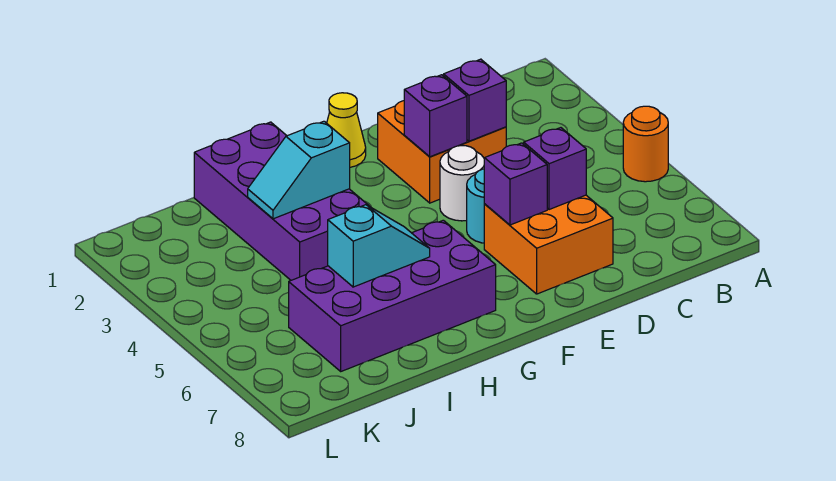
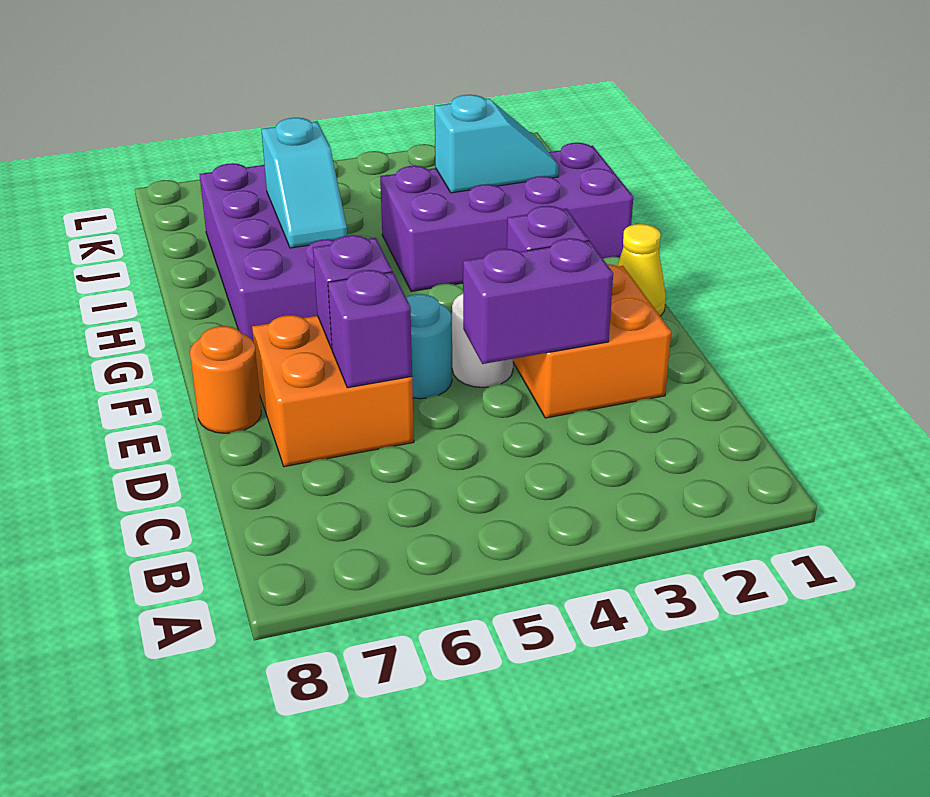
orange 1x1 round brick [623,106,668,182] -> orange 1x1 round brick moved to [190,326,261,433]
purple 1x1 brick [444,59,506,141] -> purple 1x2 brick [463,238,613,364]
cyan 1x2 slope [248,121,350,219] -> cyan 1x2 slope turned to [435,95,559,193]

